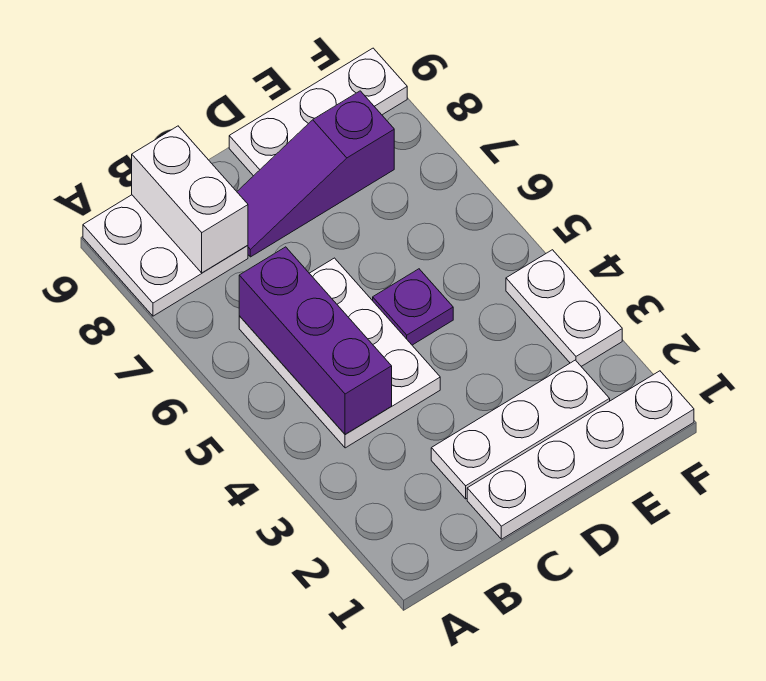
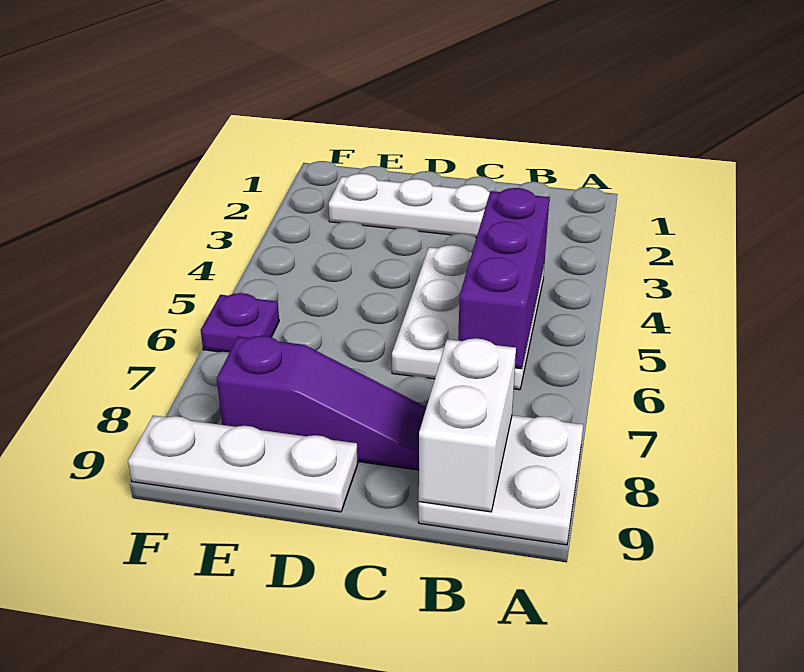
white 1x4 plate [467,371,694,539] -> none
purple 1x1 plate [373,269,453,345] -> purple 1x1 plate moved to [201,293,279,353]
white 1x2 plate [506,250,622,366] -> none

